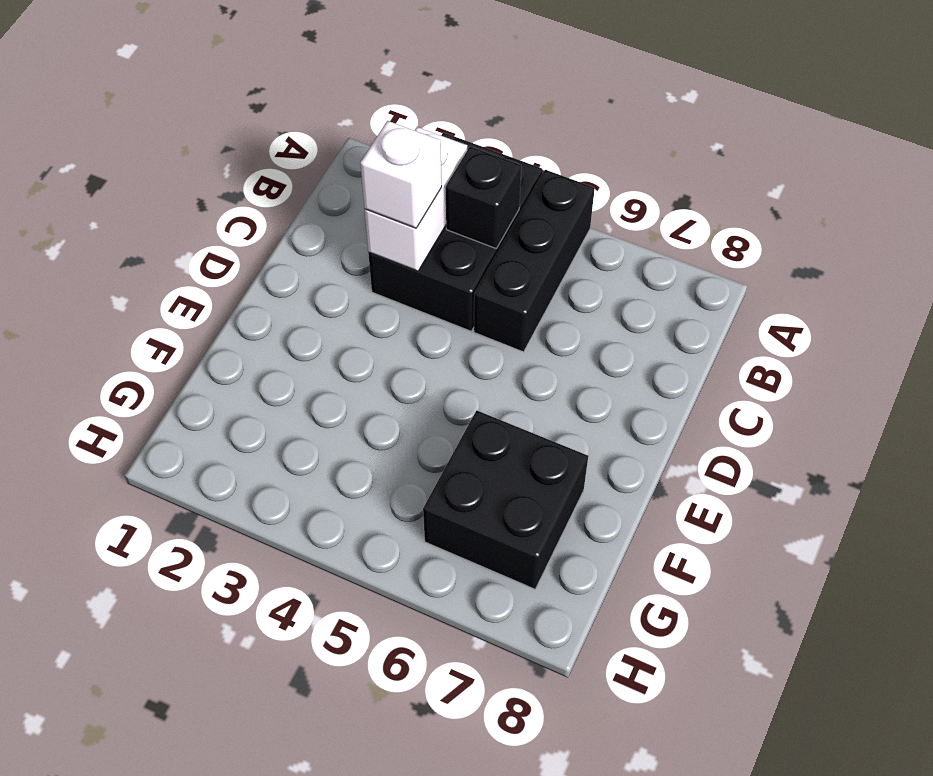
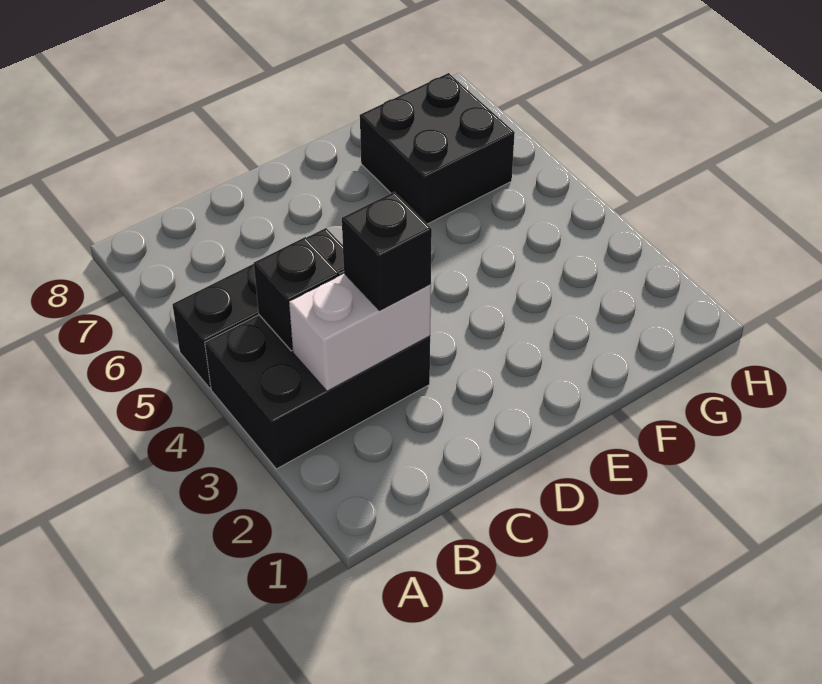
white 1x1 brick [360,121,442,228] -> black 1x1 brick [342,192,432,310]

